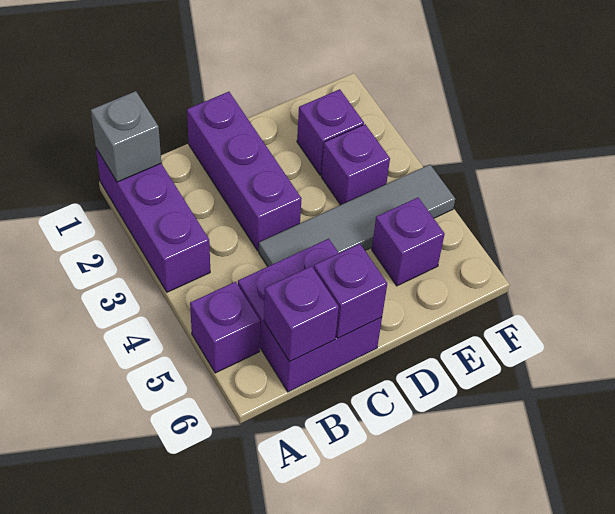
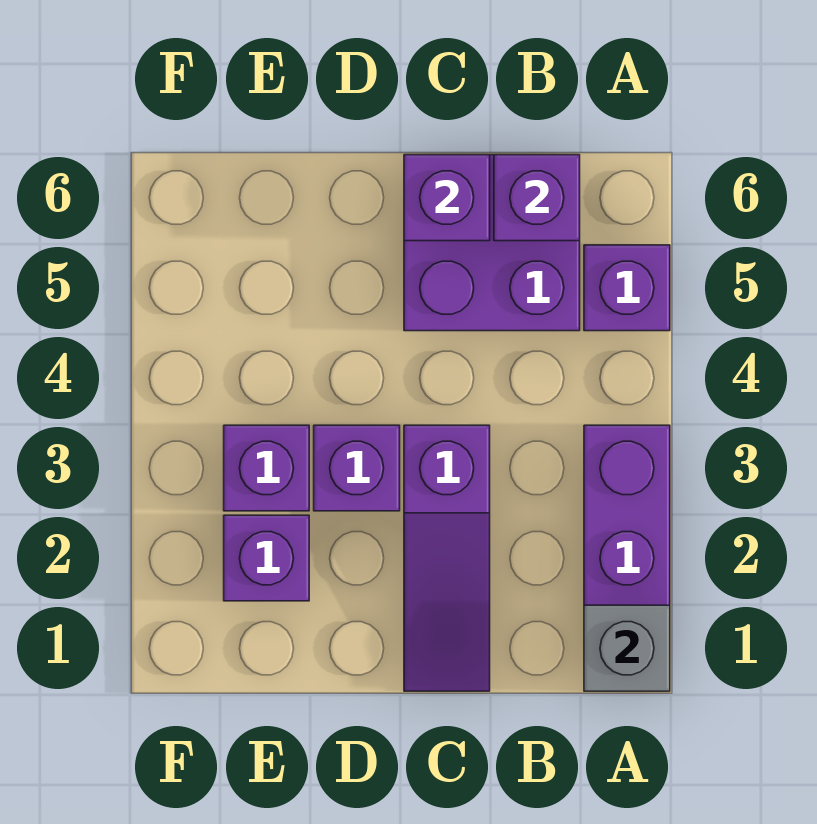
purple 1x3 brick [187,92,302,251] -> purple 1x3 slope [404,425,490,691]
grey 1x4 tile [259,165,455,266] -> none
purple 1x1 brick [372,198,445,286] -> purple 1x1 brick moved to [314,425,400,511]

